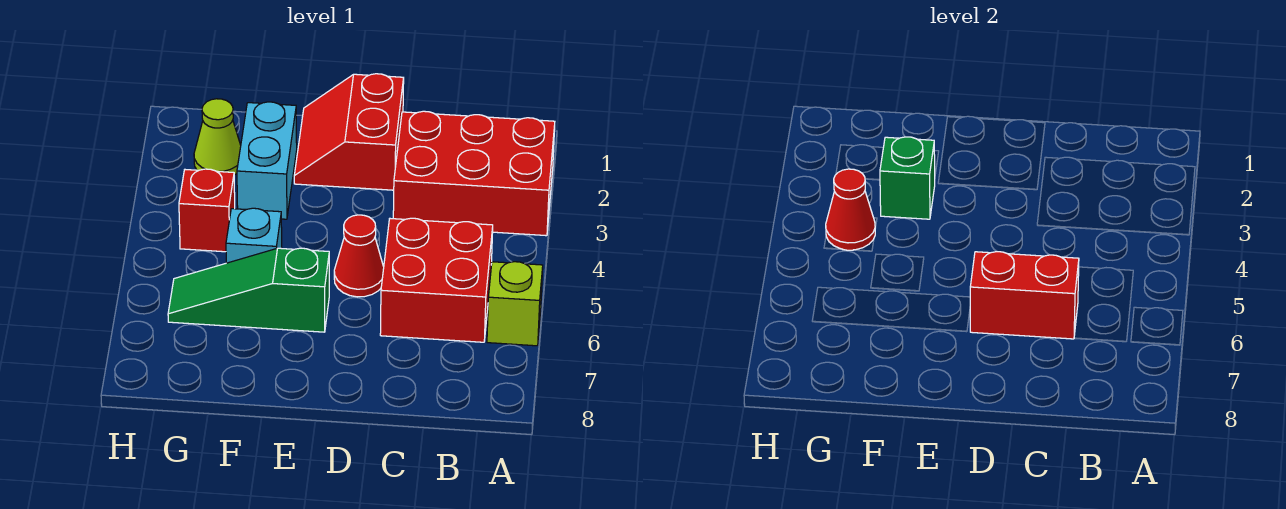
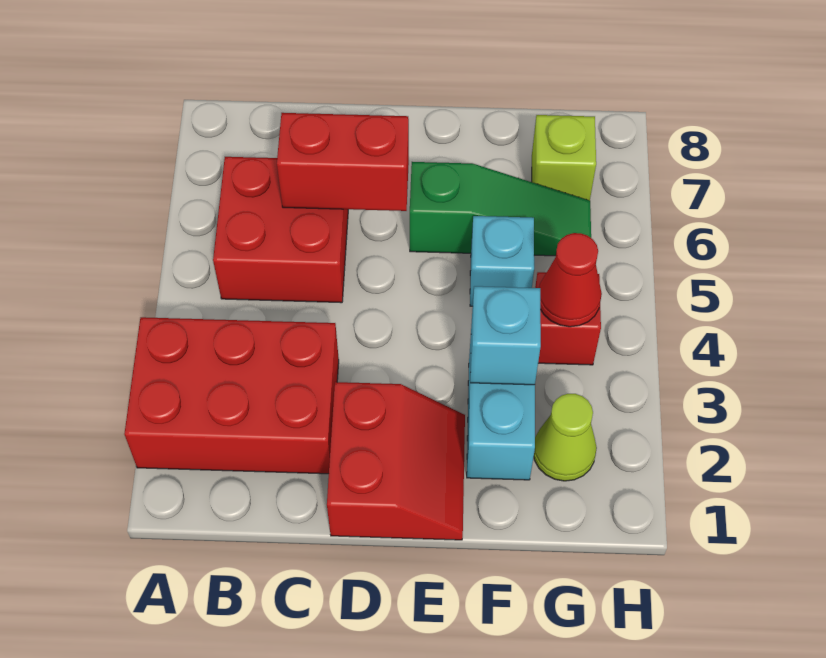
lime 1x1 brick [487,262,543,346] -> lime 1x1 brick moved to [532,115,596,201]
red 1x1 cone [334,215,384,297] -> none
green 1x1 brick [880,137,935,219] -> cyan 1x1 brick [470,286,541,385]

